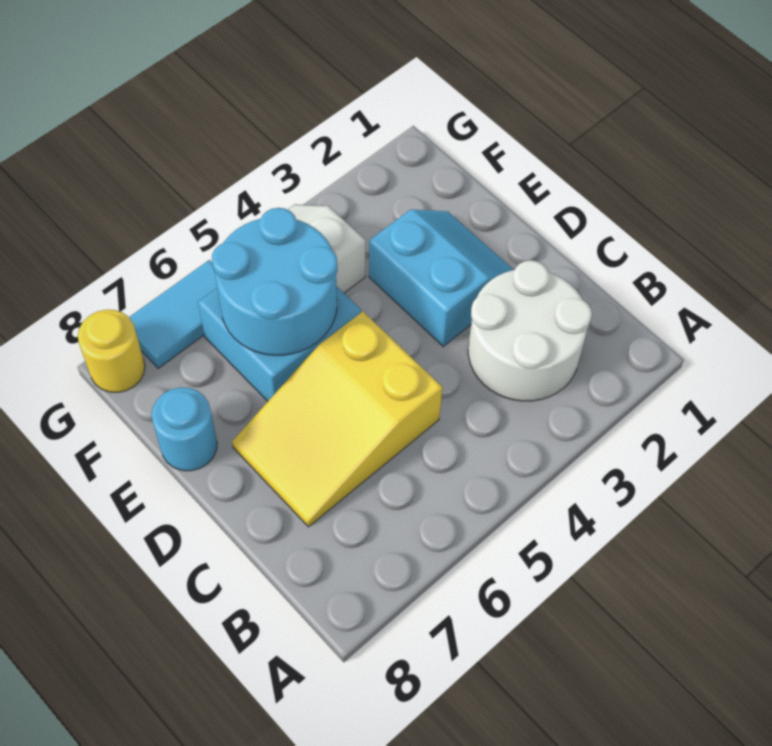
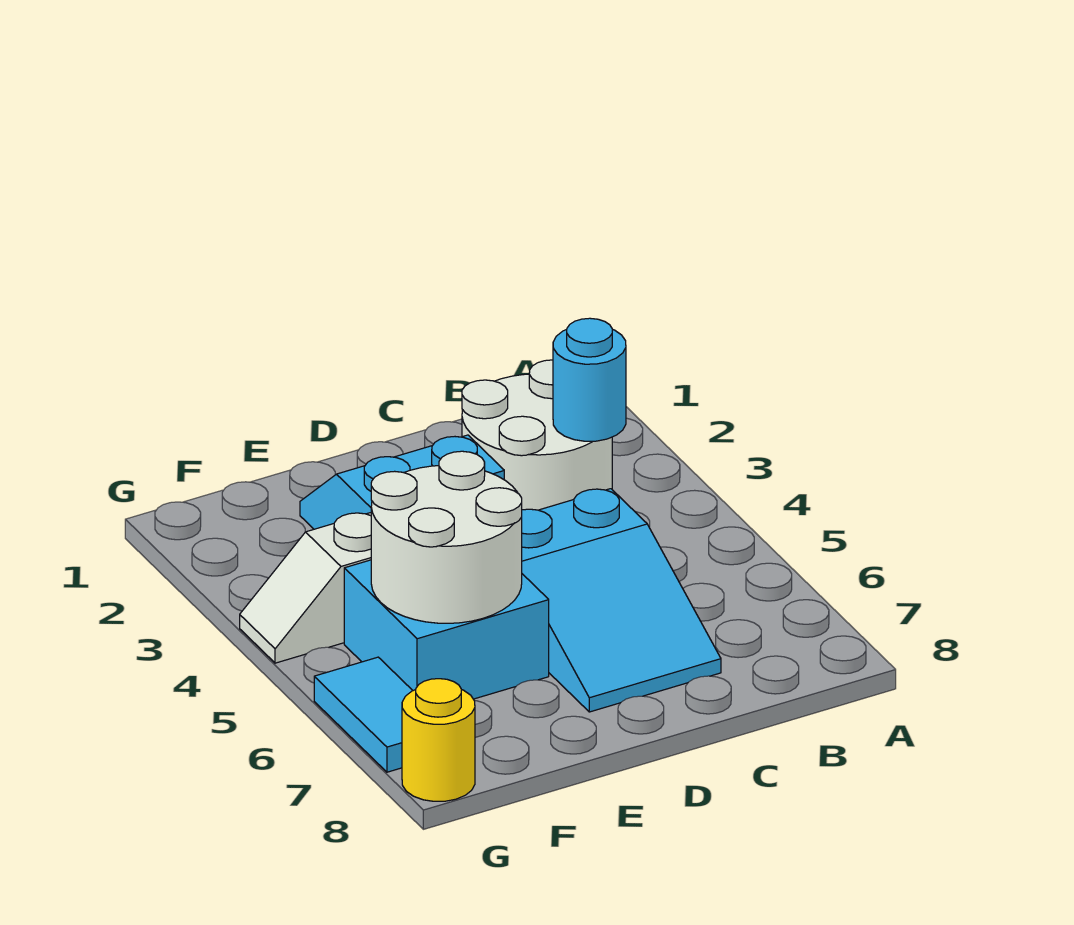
yellow 2x3 slope [232,311,442,527] -> cyan 2x3 slope [522,489,721,712]
cyan 2x2 round brick [212,208,337,355] -> white 2x2 round brick [371,451,522,623]
cyan 1x1 round brick [152,387,217,471] -> cyan 1x1 round brick moved to [553,318,626,441]

